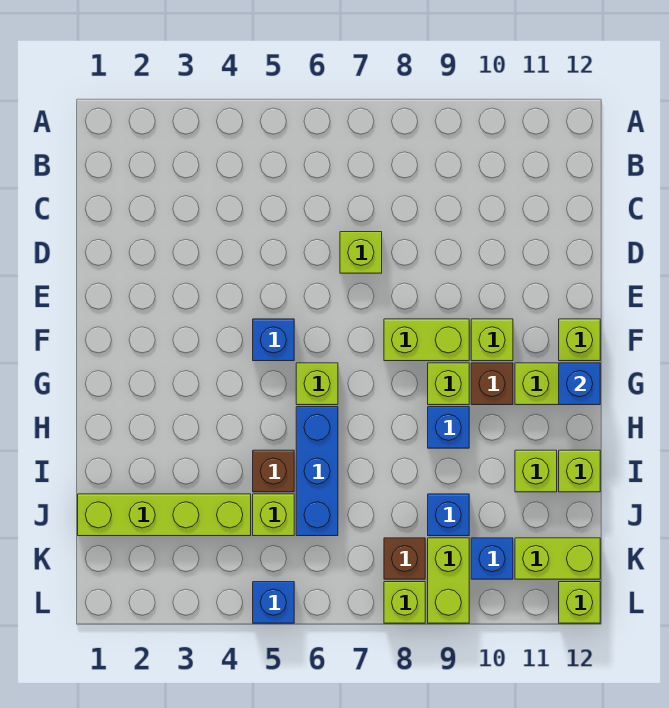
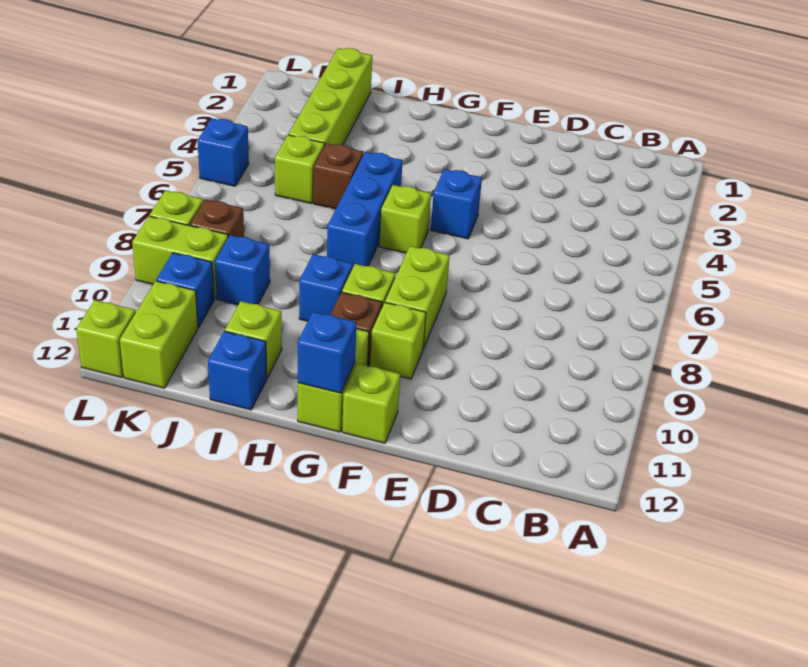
lime 1x1 brick [340,232,382,273] -> none
blue 1x3 brick [296,407,338,536] -> blue 1x3 brick turned to [327,152,403,267]
lime 1x1 brick [559,450,600,492] -> blue 1x1 brick [208,331,267,410]

